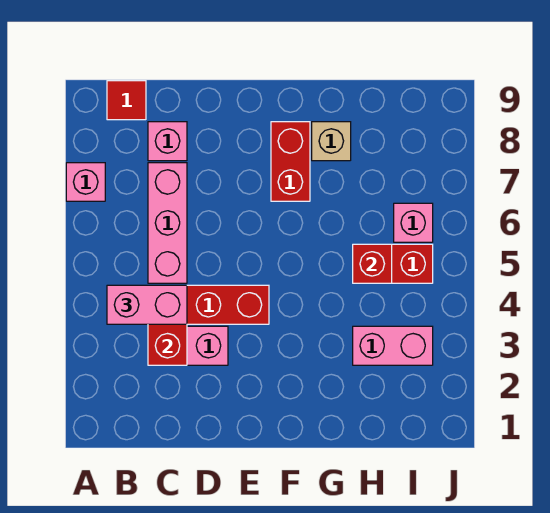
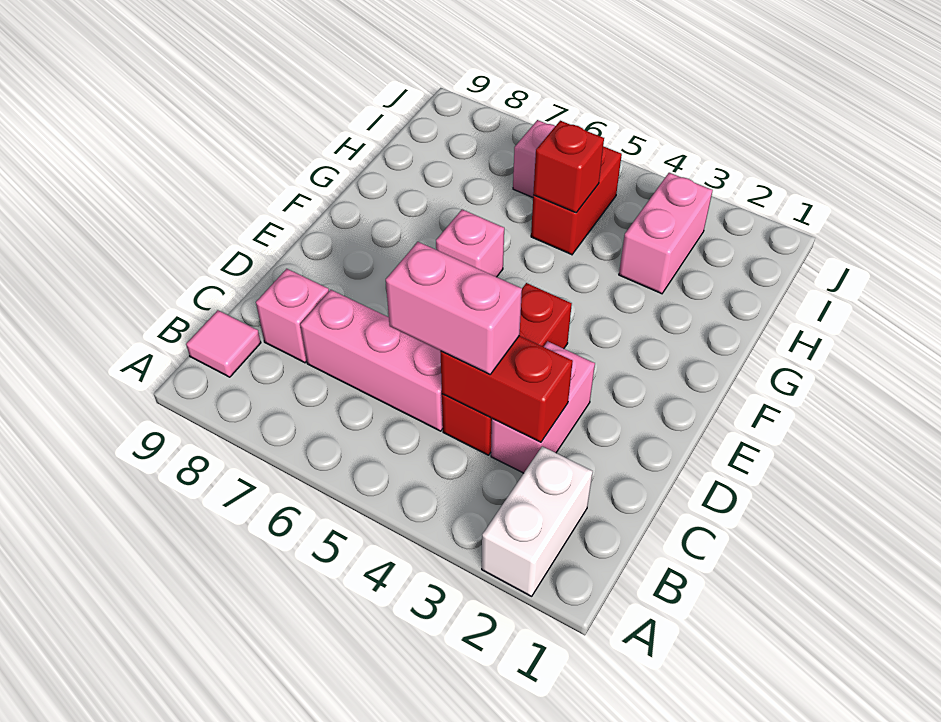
none -> white 1x2 brick [482,446,593,596]
pink 1x1 brick [66,163,105,201] -> pink 1x1 brick moved to [436,210,504,277]
pink 1x2 brick [107,285,187,324] -> pink 1x2 brick turned to [386,242,522,375]
red 1x1 tile [107,81,146,120] -> pink 1x1 tile [186,310,261,377]
red 1x2 brick [271,122,310,201] -> none
tan 1x1 brick [312,122,351,161] -> none

